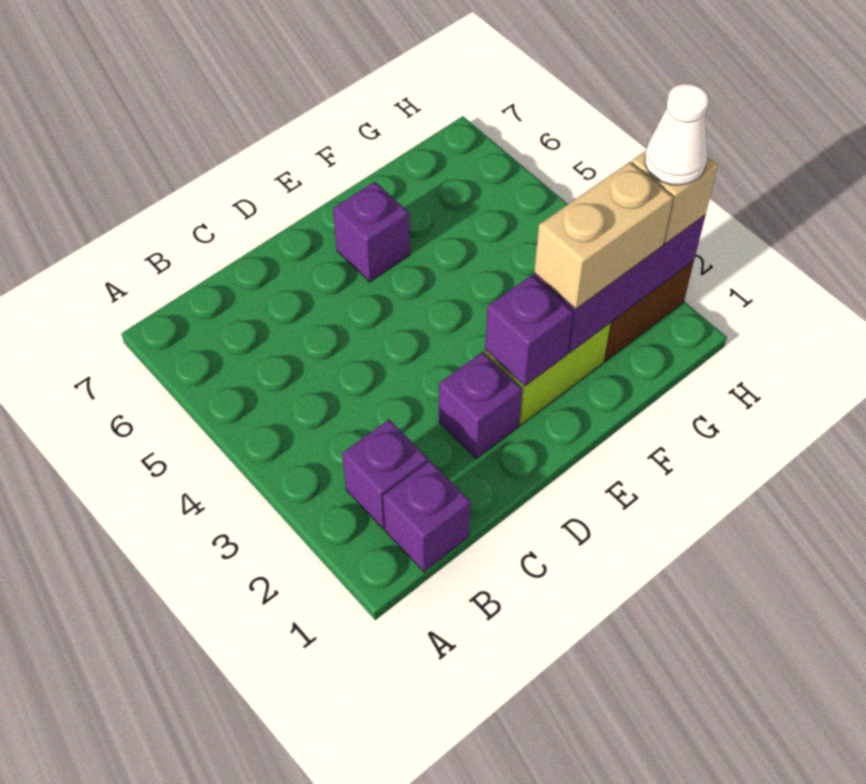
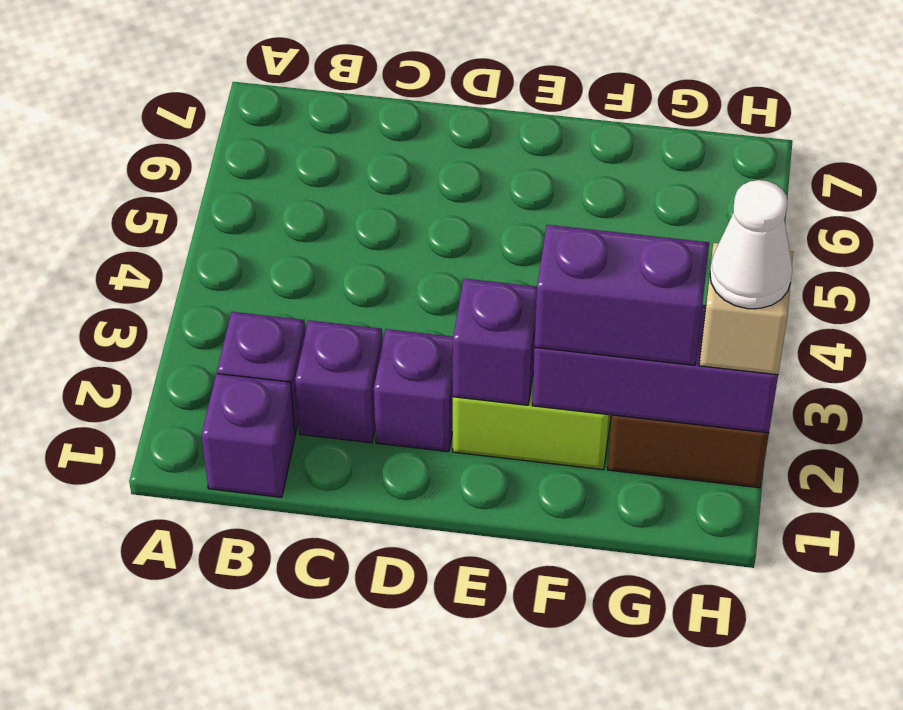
purple 1x1 brick [333,182,410,282] -> purple 1x1 brick moved to [295,320,382,443]
tan 1x2 brick [534,162,673,309] -> purple 1x2 brick [535,225,709,365]

